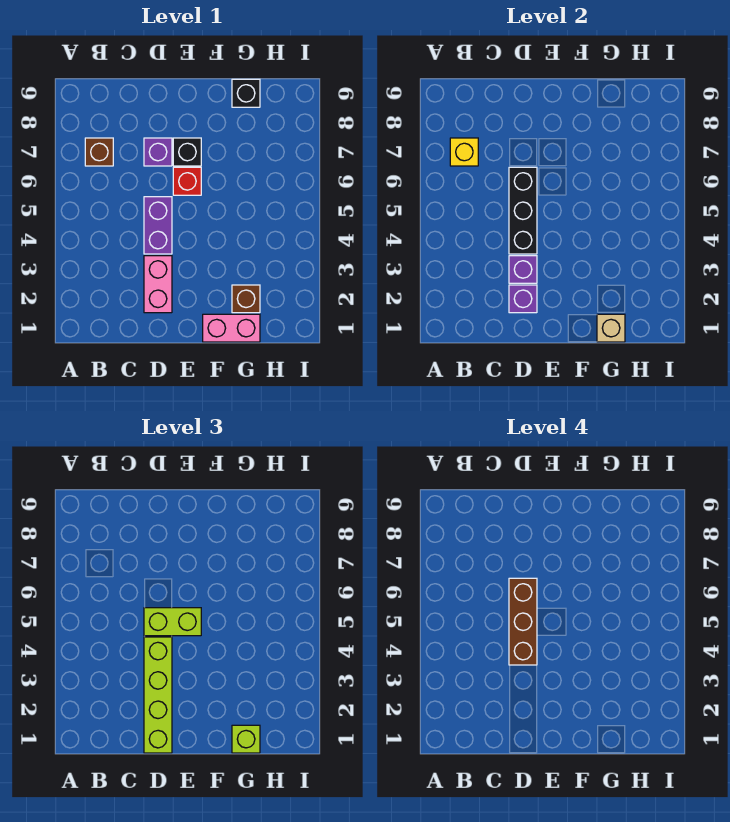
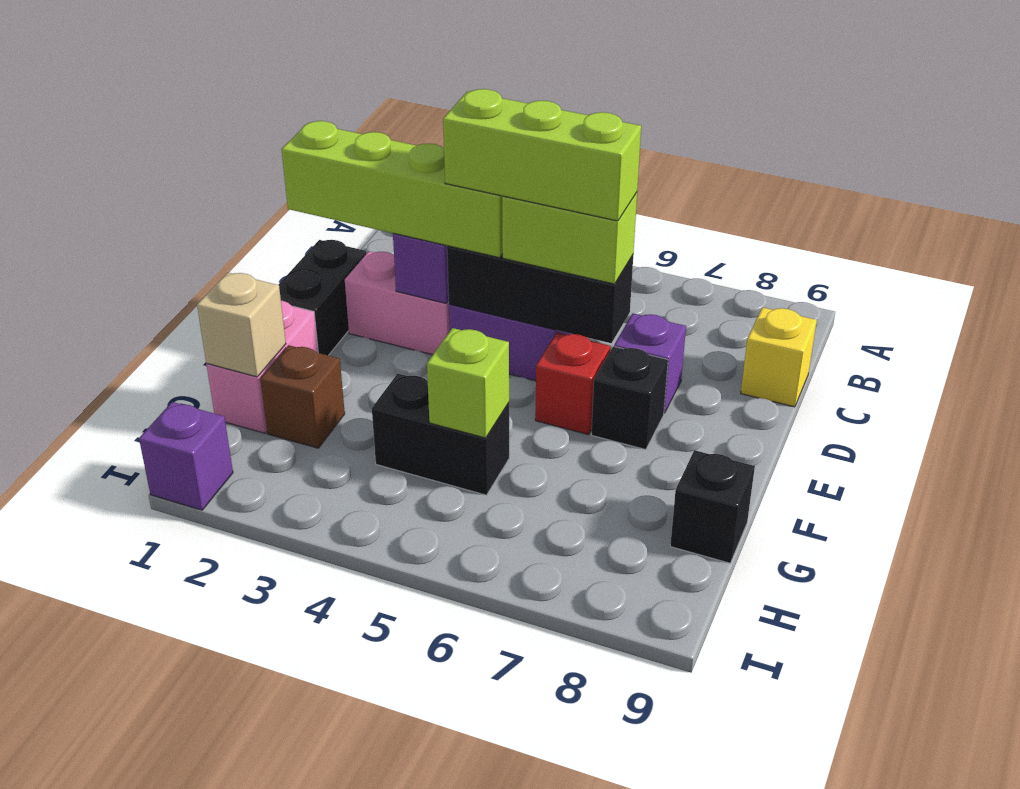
brown 1x1 brick [85,138,113,166] -> none
yellow 1x1 brick [450,138,478,166] -> yellow 1x1 brick moved to [741,307,817,407]
none -> black 1x2 brick [279,240,366,355]
purple 1x1 brick [509,285,537,313] -> purple 1x1 brick moved to [139,402,233,510]
brown 1x3 brick [509,578,537,665] -> lime 1x3 brick [443,89,641,221]
lime 1x2 brick [144,608,201,636] -> lime 1x2 brick turned to [502,192,637,284]
lime 1x1 brick [232,725,260,753] -> lime 1x1 brick moved to [427,328,509,438]
none -> black 1x2 brick [372,374,509,495]

